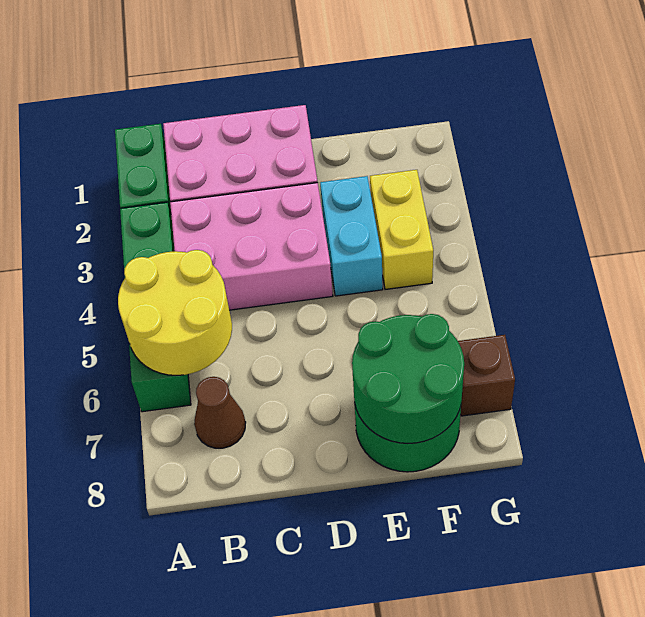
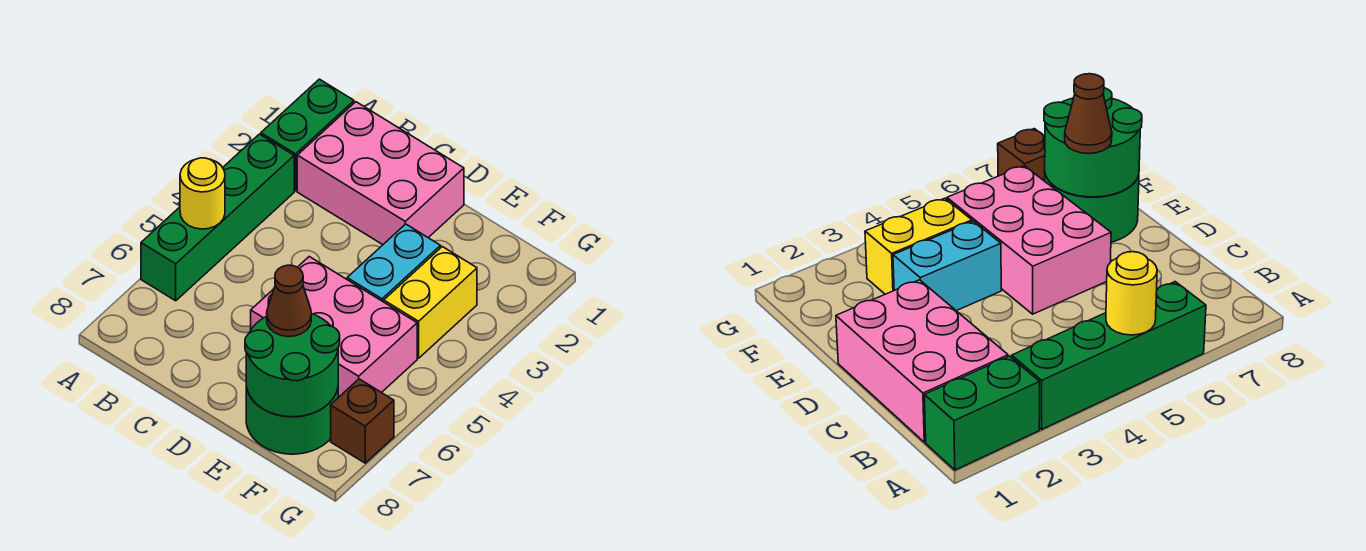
yellow 2x2 round brick [118,250,232,375] -> yellow 1x1 round brick [180,158,225,229]
pink 2x3 brick [170,183,333,310] -> pink 2x3 brick moved to [251,257,417,398]
brown 1x1 cone [194,377,246,448] -> brown 1x1 cone moved to [267,265,311,337]

